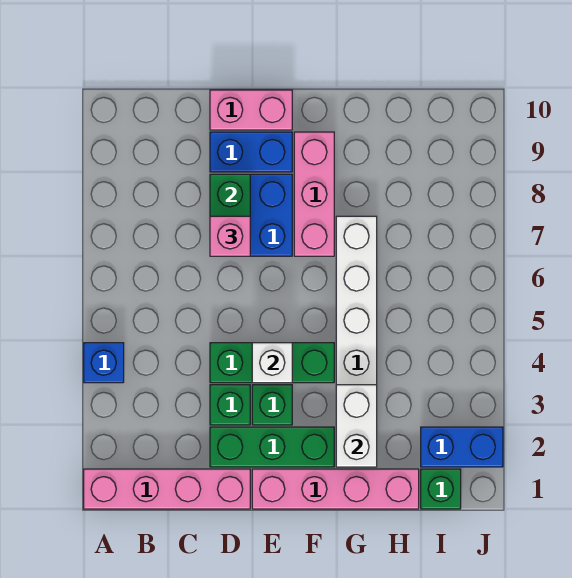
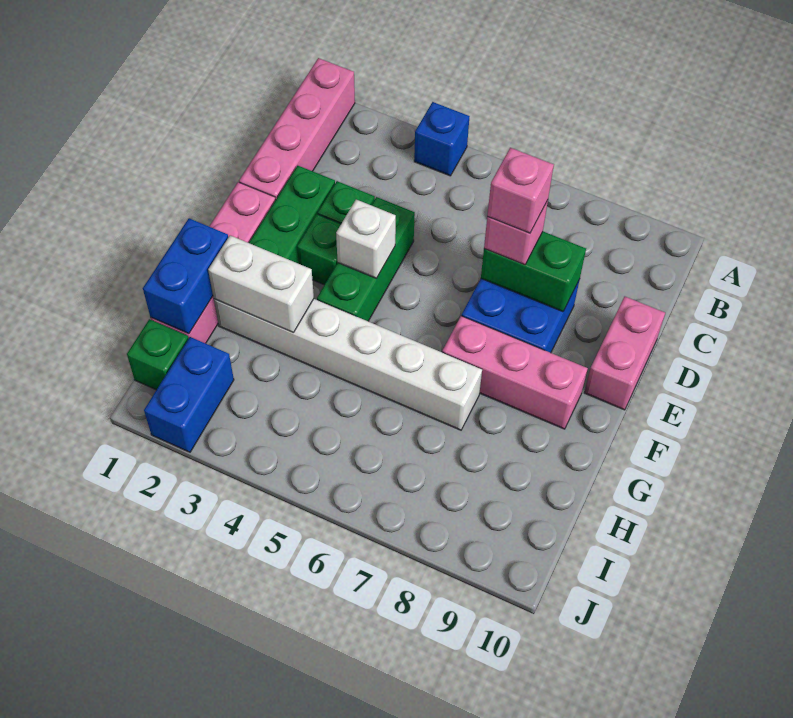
none -> pink 1x1 brick [487,148,554,233]
blue 1x2 brick [210,132,292,172] -> blue 1x2 brick moved to [143,218,228,334]

